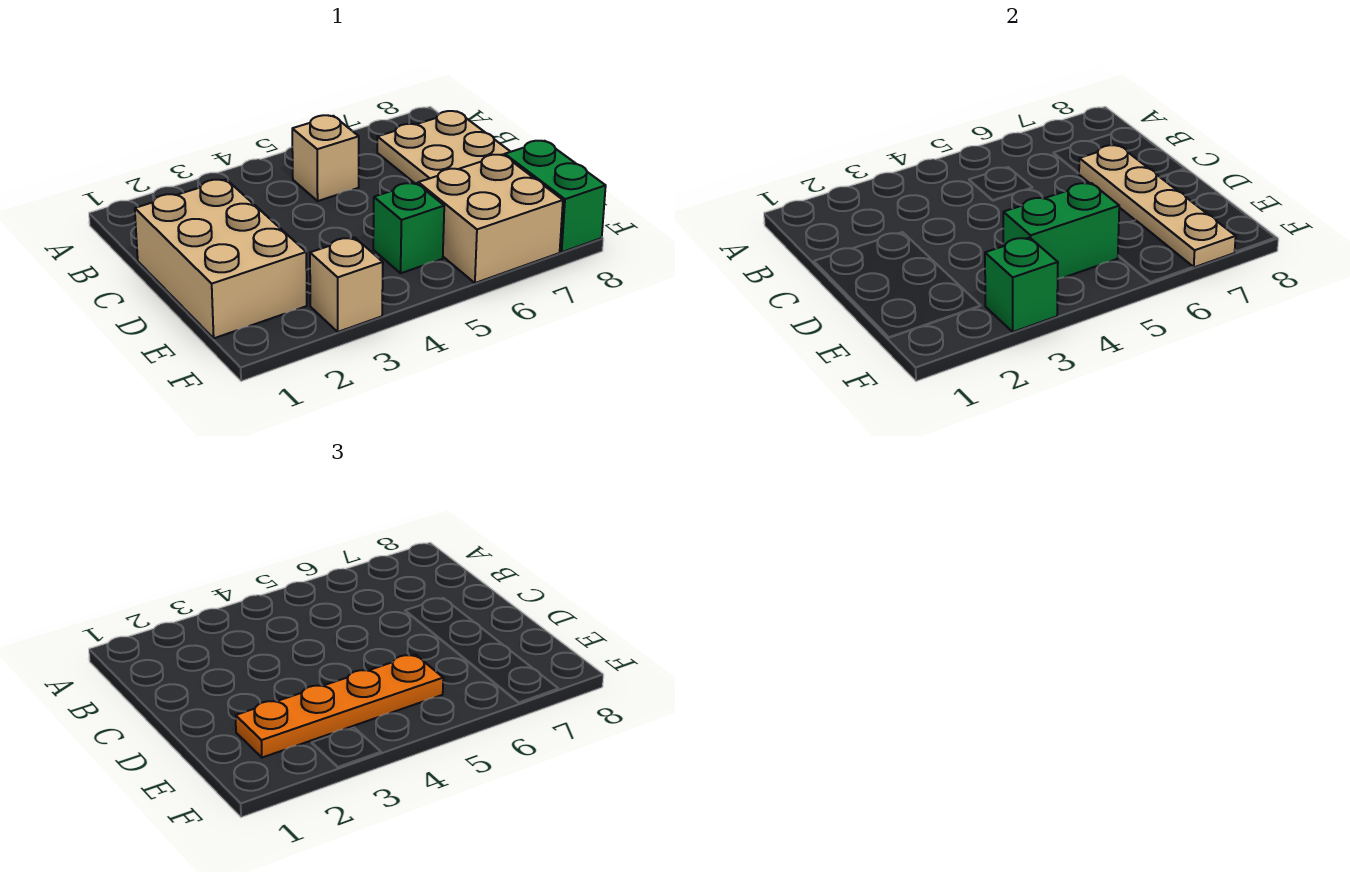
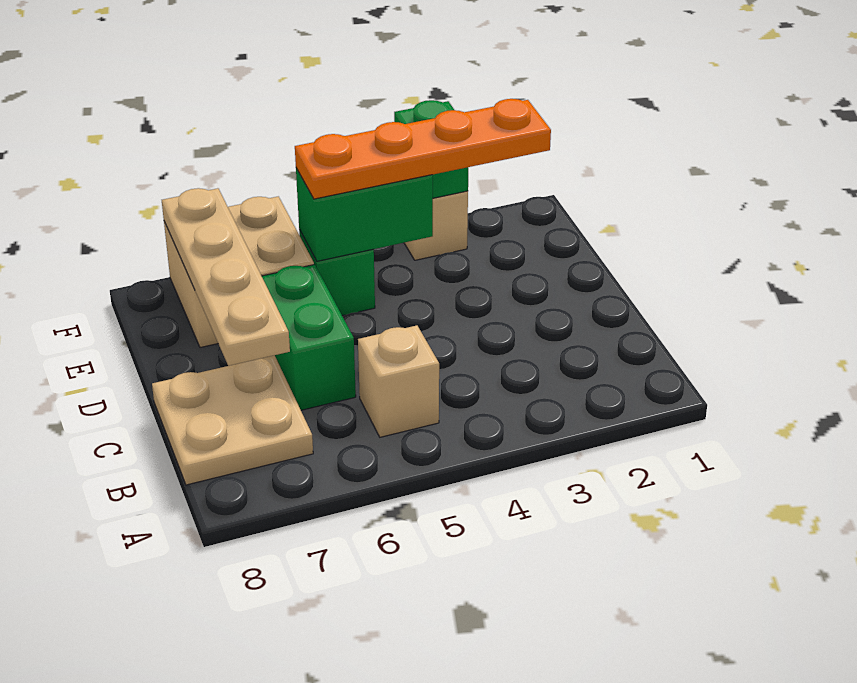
tan 2x3 brick [135,179,307,338] -> none
green 1x2 brick [505,141,606,252] -> green 1x2 brick moved to [262,265,356,410]

